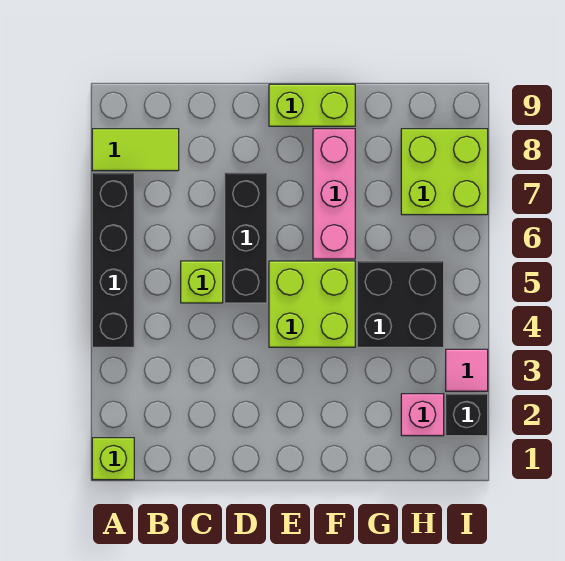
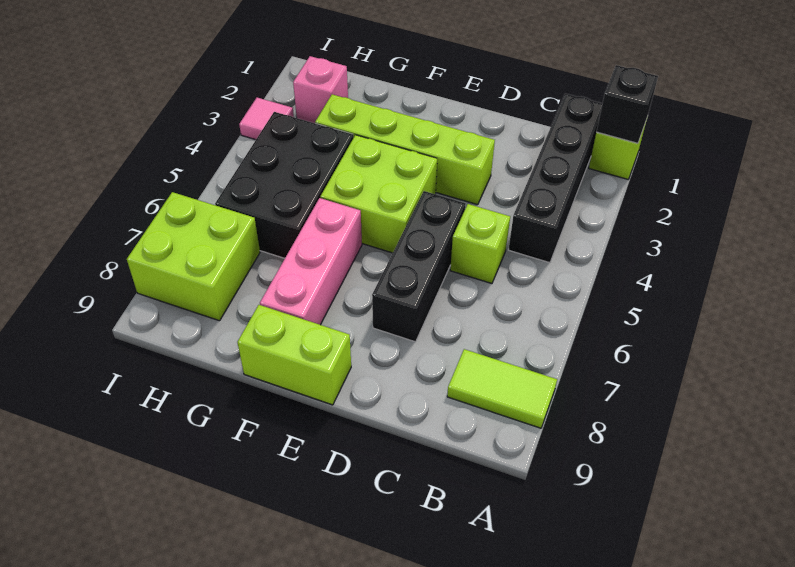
black 1x4 brick [92,173,134,347] -> black 1x4 brick moved to [509,94,602,263]
none -> lime 1x4 brick [315,94,495,205]
black 2x2 brick [357,261,444,347] -> black 2x3 brick [215,112,353,258]
black 1x1 brick [446,394,488,436] -> black 1x1 brick moved to [597,65,658,143]

